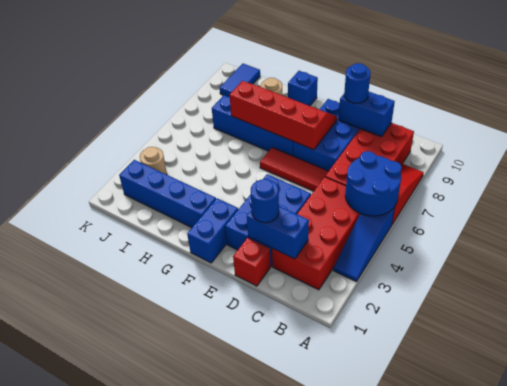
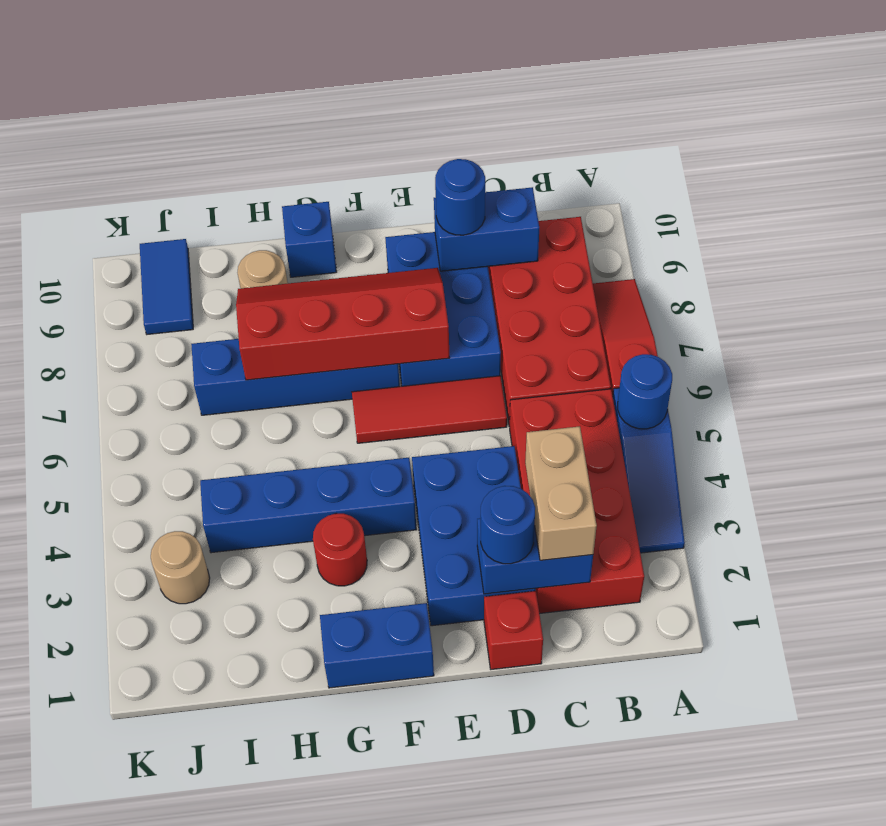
blue 2x2 round brick [345,151,402,216] -> blue 1x1 round brick [618,354,672,429]
none -> tan 1x2 brick [525,426,597,560]
blue 1x2 brick [187,198,238,263] -> blue 1x2 brick turned to [320,603,434,688]
blue 1x4 brick [119,160,216,228] -> blue 1x4 brick moved to [200,458,417,553]
none -> red 1x1 round brick [313,513,367,586]

